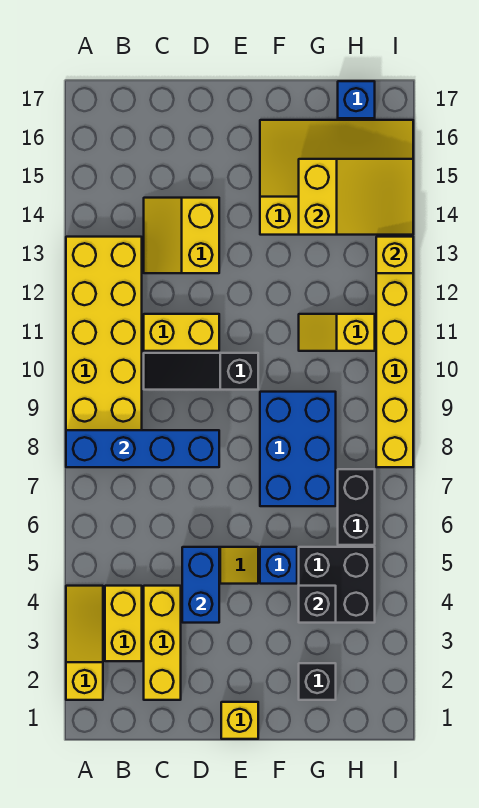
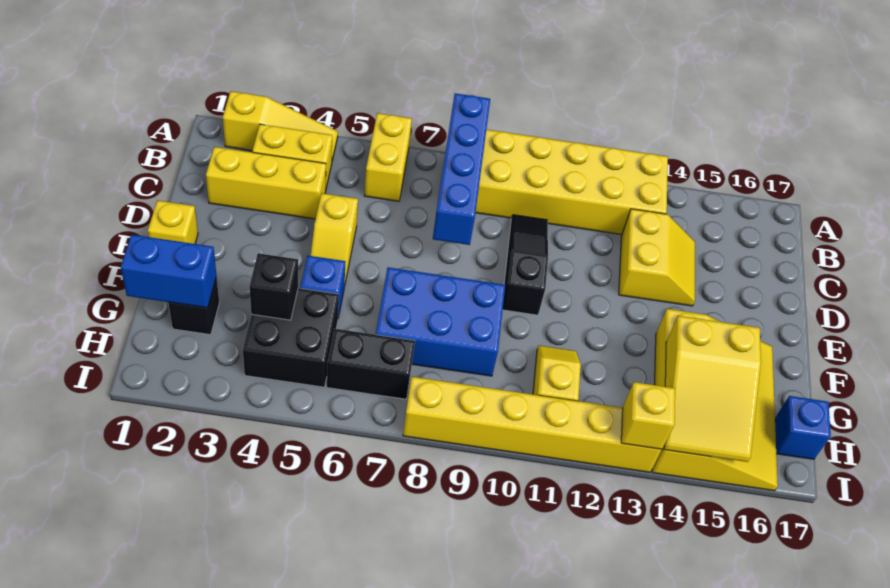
yellow 1x2 brick [144,314,219,351] -> yellow 1x2 brick moved to [364,113,412,201]
yellow 2x2 slope [144,198,219,273] -> yellow 2x2 slope turned to [619,209,695,306]
blue 1x2 brick [182,547,219,623] -> blue 1x2 brick moved to [121,235,216,308]

